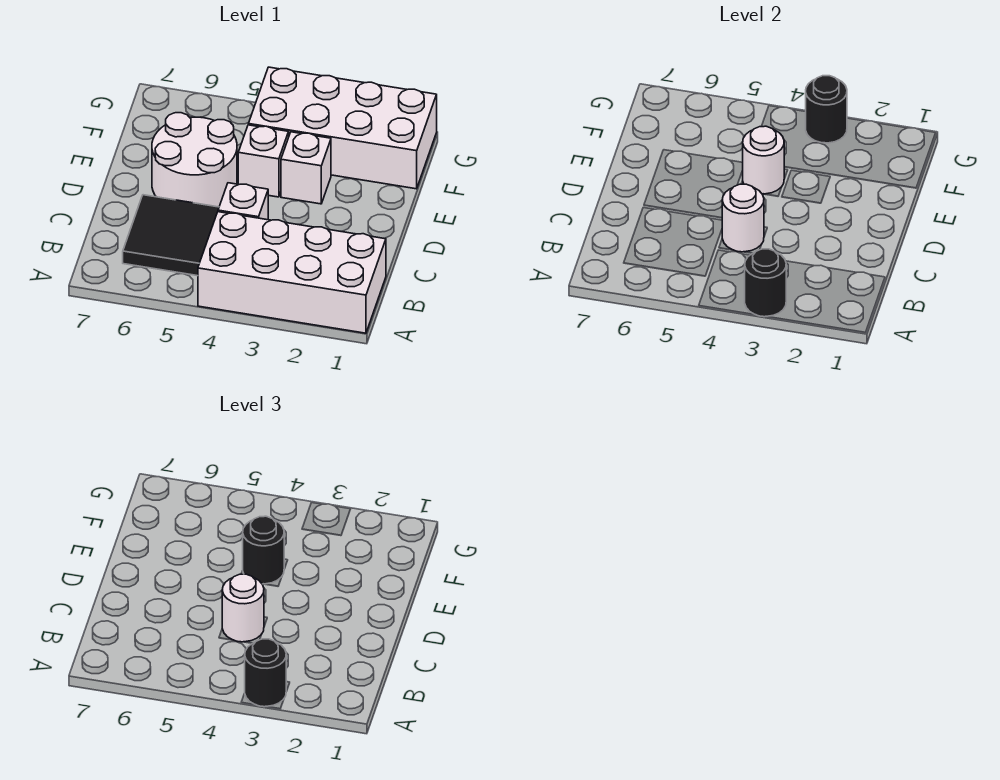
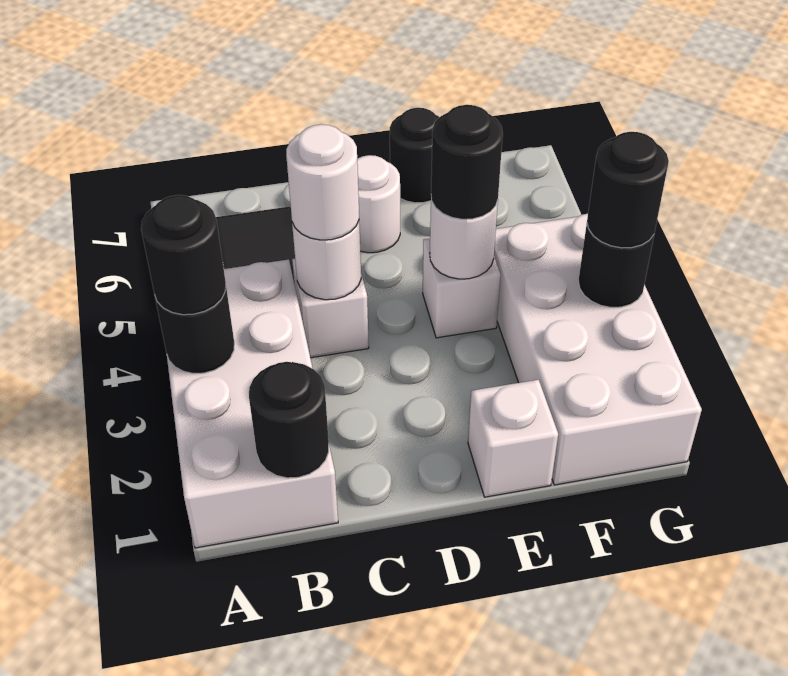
none -> black 1x1 round brick [249,362,329,478]
white 2x2 round brick [152,113,237,207] -> white 1x1 round brick [357,155,400,253]
white 1x1 brick [281,132,331,204] -> white 1x1 brick moved to [468,380,558,497]
none -> black 1x1 round brick [390,108,440,203]
none -> black 1x1 round brick [587,132,669,248]

